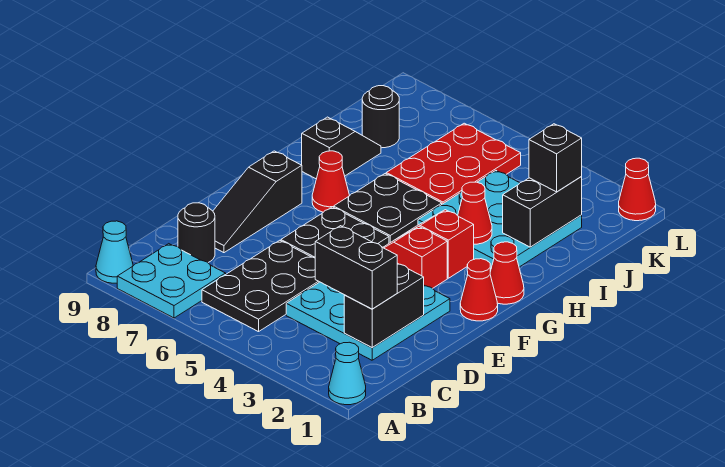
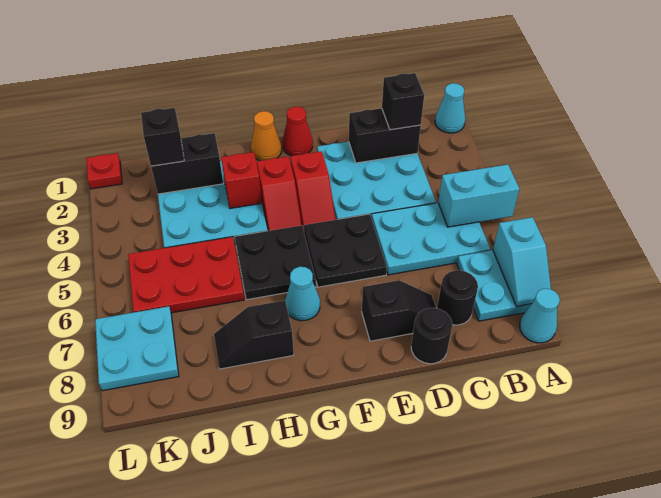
none -> cyan 1x2 brick [438,165,519,227]
none -> cyan 1x2 slope [493,217,551,307]
black 2x3 plate [202,240,319,332] -> cyan 2x3 plate [371,203,490,275]
black 1x2 brick [315,226,397,309] -> black 1x1 brick [382,73,424,130]
black 1x3 slope [213,151,302,253] -> black 1x2 slope [362,280,436,341]
red 1x1 cone [490,242,524,304] -> orange 1x1 cone [251,111,282,161]
red 1x1 cone [312,151,349,212] -> cyan 1x1 cone [285,267,320,321]
red 1x1 cone [458,182,492,244] -> red 1x1 brick [221,152,262,208]
black 1x1 round brick [362,86,399,148] -> black 1x1 round brick moved to [411,308,452,364]
none -> cyan 2x2 plate [95,306,179,391]
red 1x1 cone [619,158,656,221] -> red 1x1 plate [86,153,122,189]

